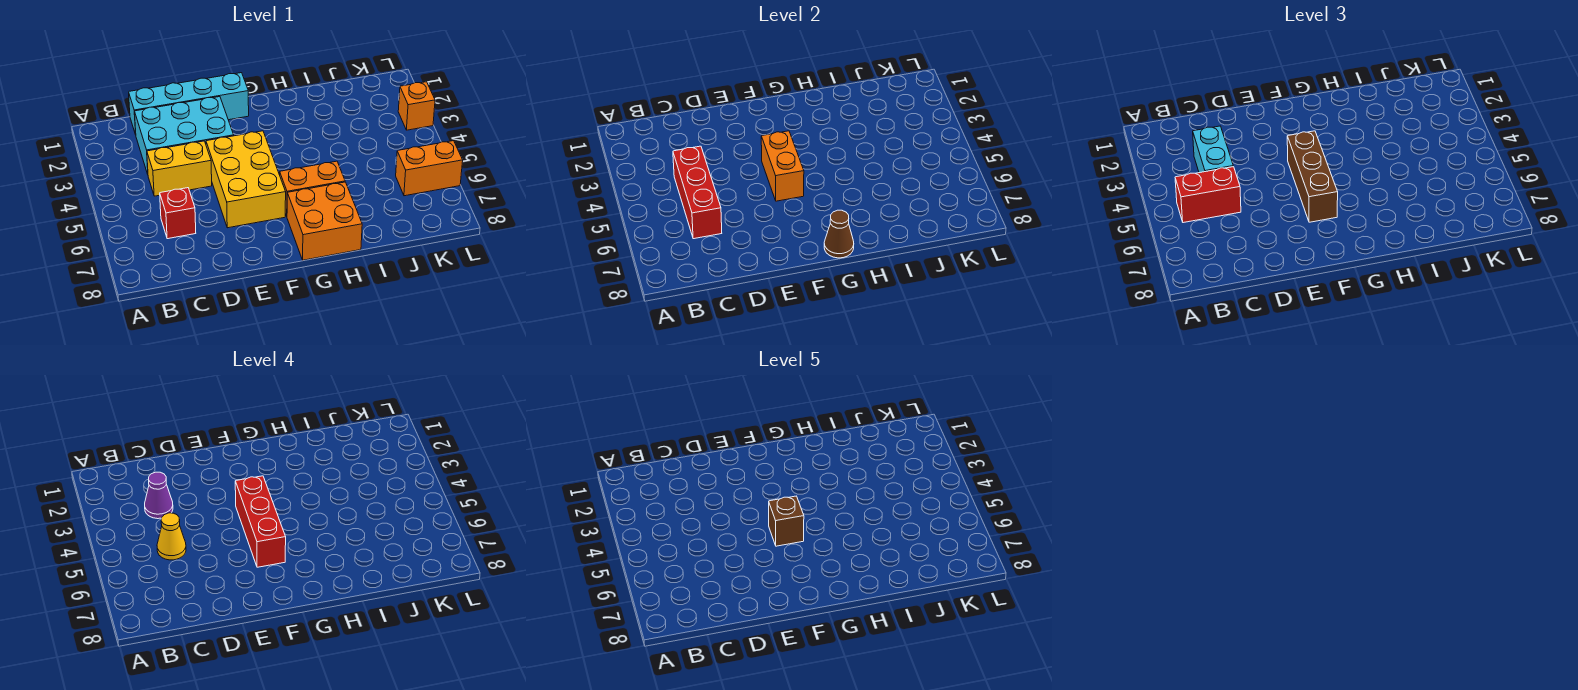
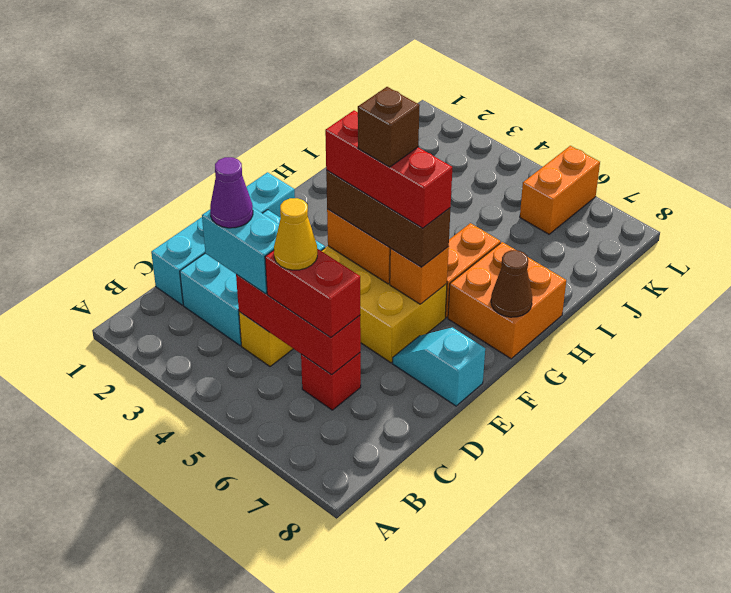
red 1x2 brick [1175,167,1241,223] -> red 1x2 brick turned to [265,249,360,337]
none -> cyan 1x2 slope [392,327,485,406]
orange 1x1 brick [398,82,435,130] -> orange 1x1 brick moved to [390,247,449,304]

